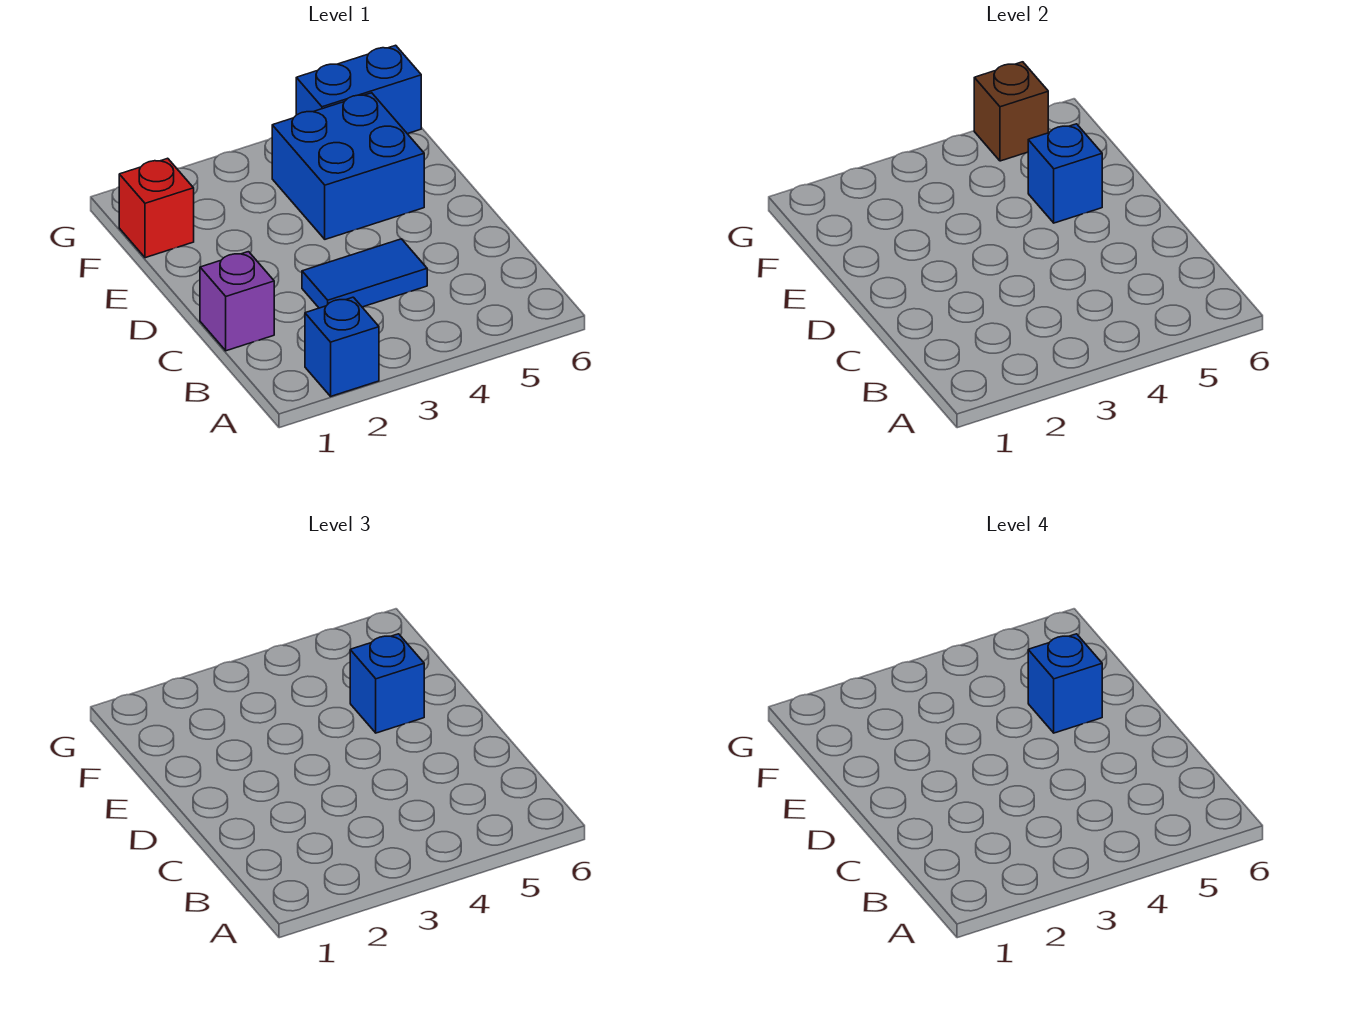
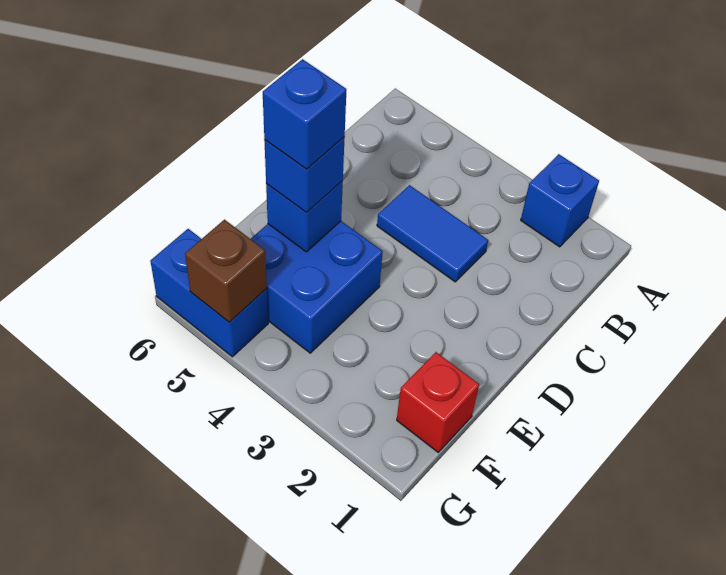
purple 1x1 brick [200,252,274,351] -> none

